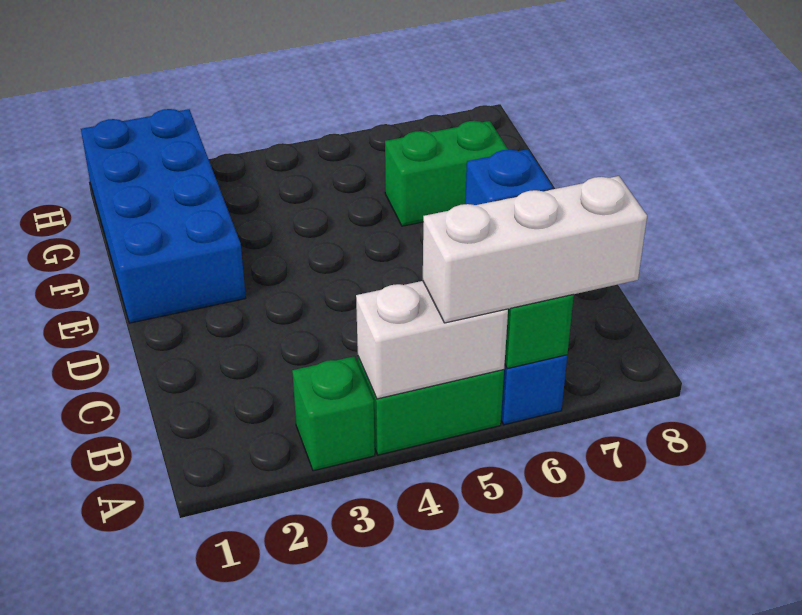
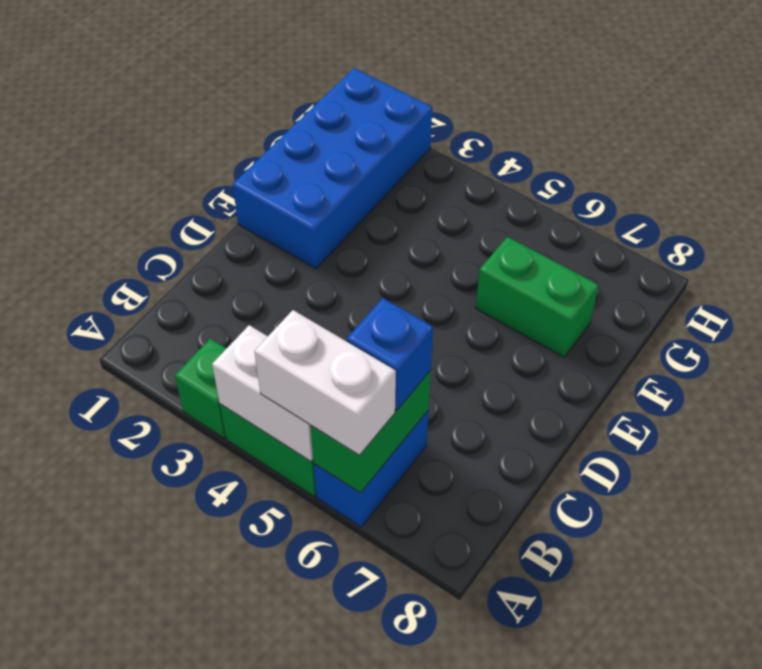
white 1x3 brick [423,176,647,323] -> white 1x2 brick [254,310,396,455]

